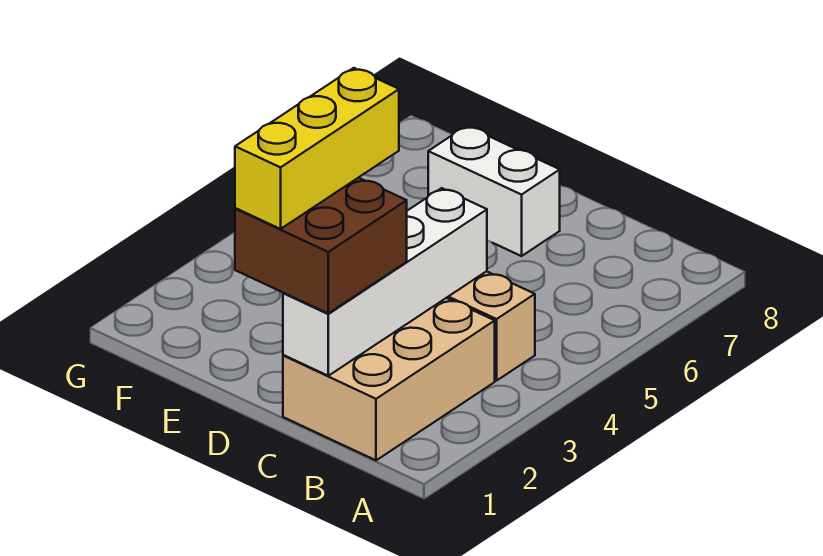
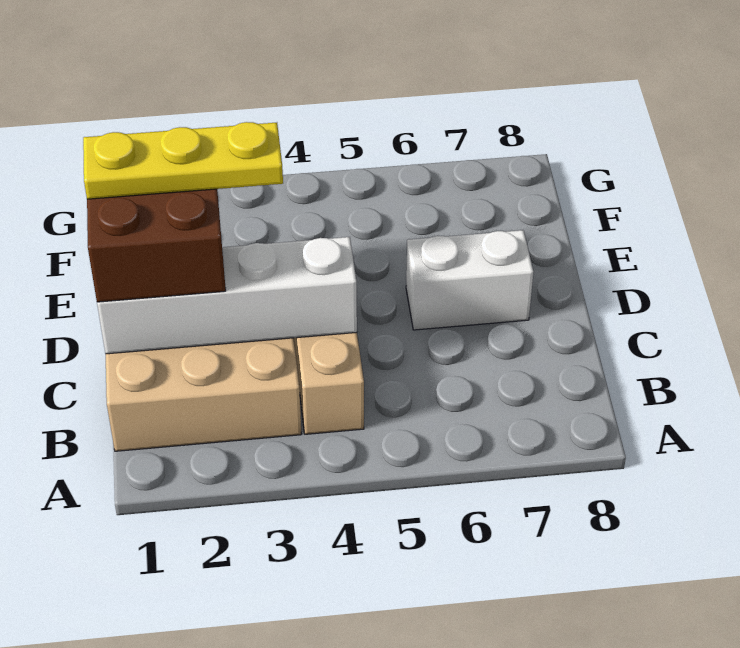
yellow 1x3 brick [235,68,399,229] -> yellow 1x3 plate [83,122,283,199]
white 1x2 brick [428,126,560,256] -> white 1x2 brick turned to [406,230,533,330]

